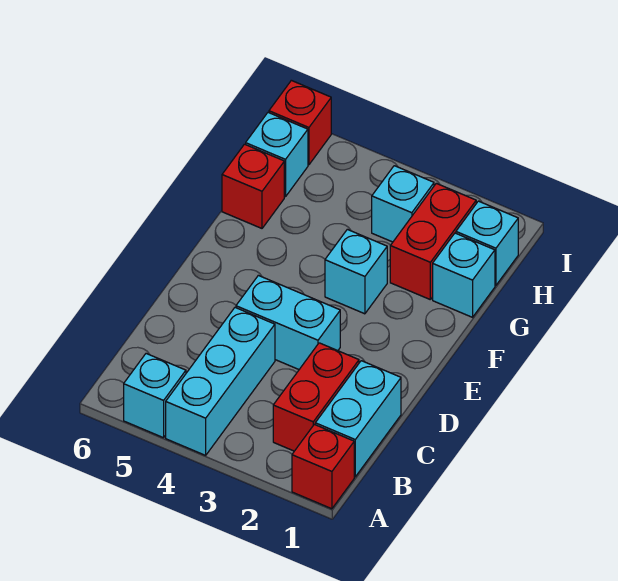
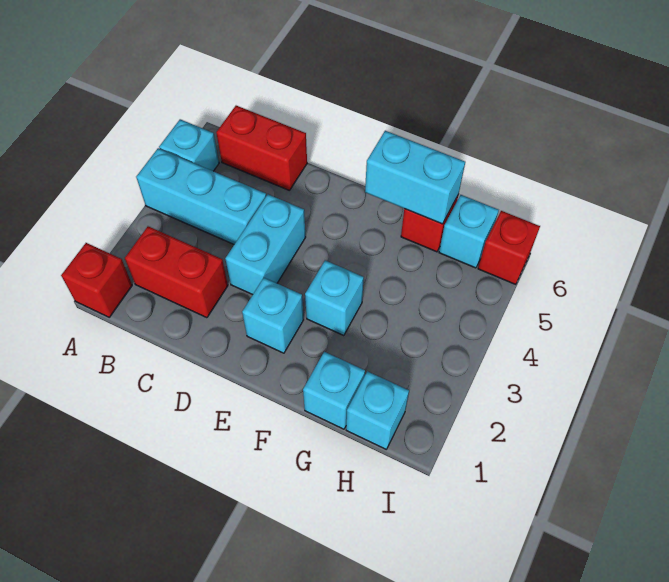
cyan 1x2 brick [315,361,401,477] -> cyan 1x2 brick moved to [365,131,465,224]
red 1x2 brick [390,183,476,299] -> red 1x2 brick moved to [216,106,307,191]
cyan 1x1 brick [372,166,434,242] -> cyan 1x1 brick moved to [242,278,304,353]

